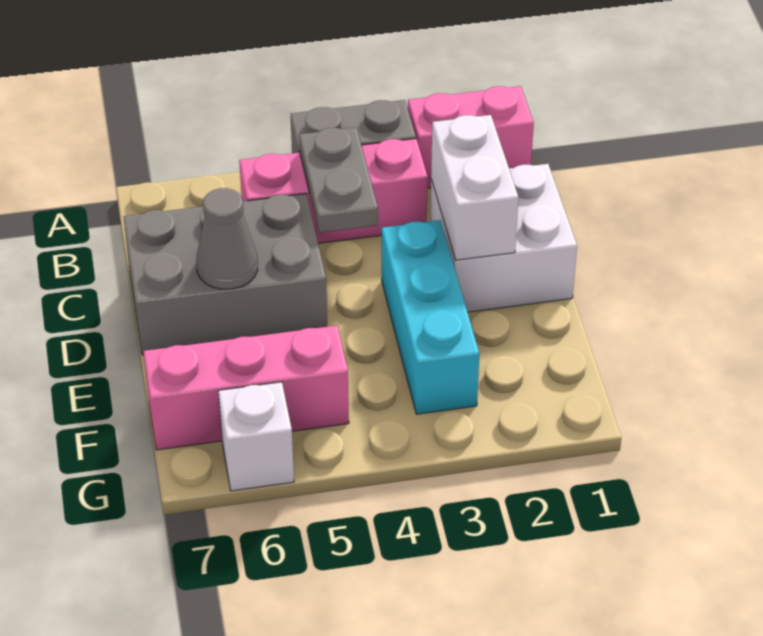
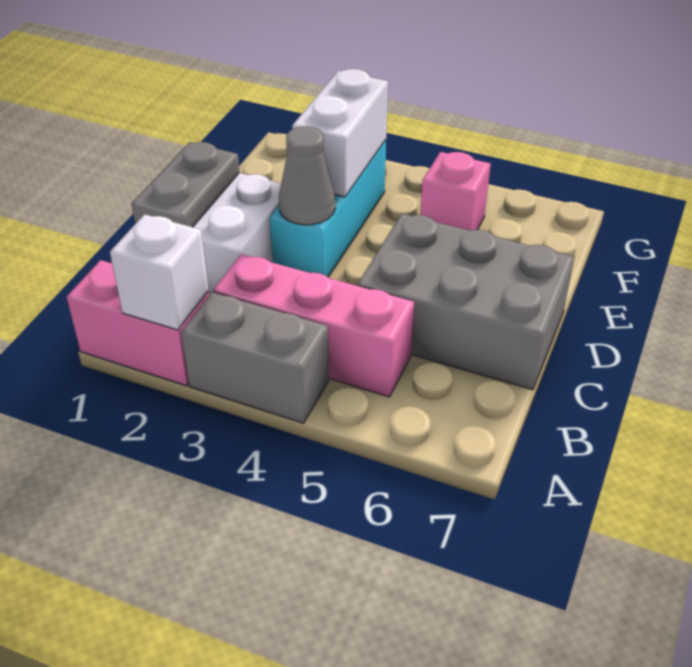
grey 1x2 plate [299,127,378,233] -> grey 1x2 plate moved to [132,142,240,227]
white 1x2 brick [431,115,518,260] -> white 1x2 brick moved to [292,69,388,197]
grey 1x1 cone [196,188,258,289] -> grey 1x1 cone moved to [279,126,335,225]
pink 1x3 brick [143,325,349,450] -> pink 1x1 brick [420,152,491,231]
white 1x1 brick [218,382,294,491] -> white 1x1 brick moved to [110,214,209,330]

